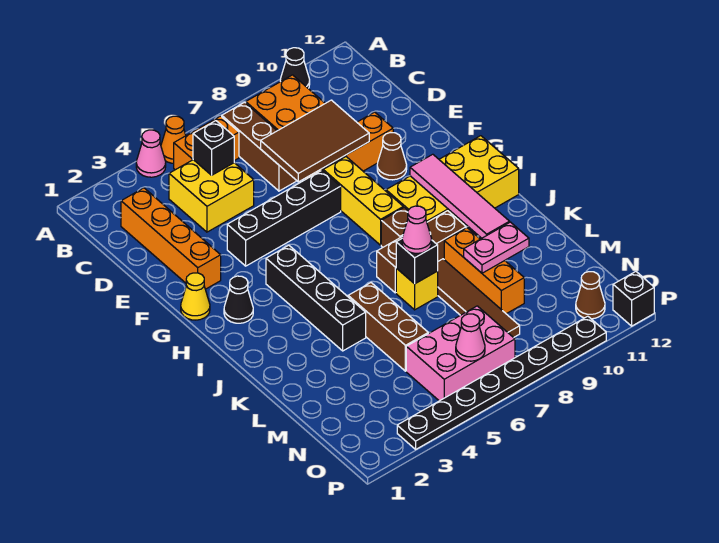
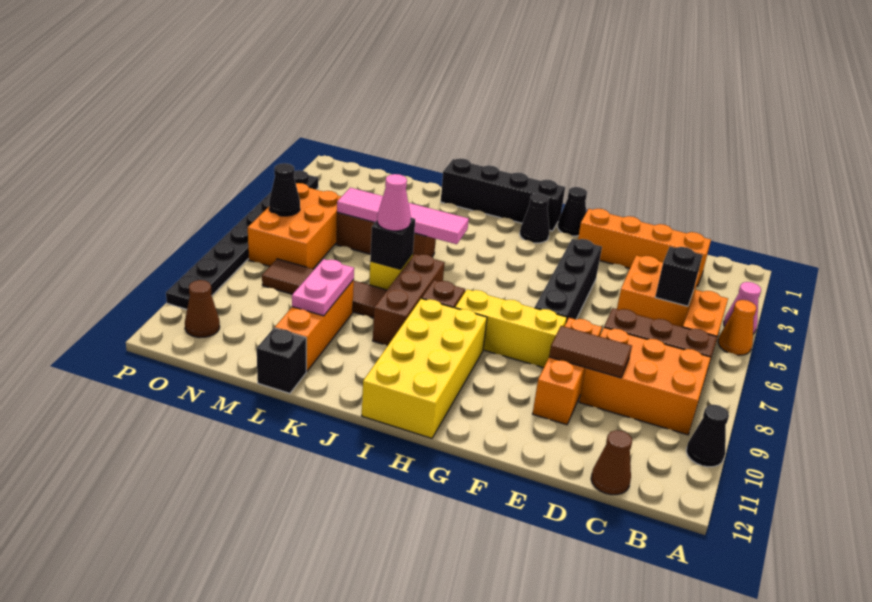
yellow 2x2 brick [169,160,254,232] -> orange 2x2 brick [617,255,700,327]
brown 2x3 tile [261,100,369,182] -> brown 1x2 tile [549,326,632,378]
brown 1x1 cone [377,133,407,180] -> brown 1x1 cone moved to [591,430,632,495]
yellow 1x1 cone [181,273,210,320] -> black 1x1 cone [558,187,587,236]
black 1x4 brick [266,245,366,351] -> black 1x4 brick moved to [441,158,565,231]
pink 1x4 tile [410,154,510,238] -> pink 1x4 tile moved to [337,188,469,244]
orange 1x3 brick [444,228,524,314] -> orange 1x3 brick turned to [275,280,354,372]
pink 2x3 brick [406,306,515,401] -> orange 2x3 brick [248,183,342,269]
pink 1x1 cone [456,314,485,361] -> black 1x1 cone [269,163,300,216]
black 1x1 brick [613,272,654,326] -> black 1x1 brick moved to [257,328,306,393]

